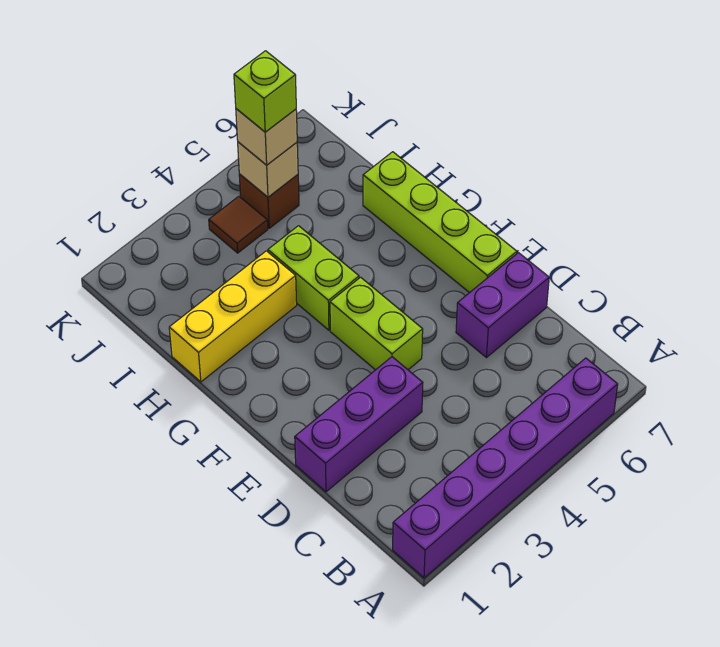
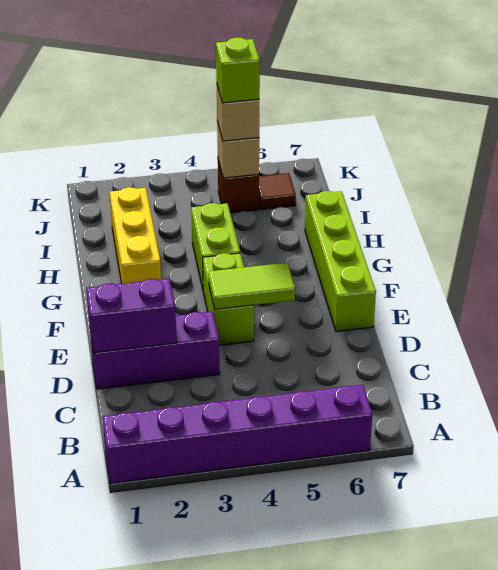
purple 1x2 brick [456,253,549,358] -> purple 1x2 brick moved to [86,278,177,353]
none -> lime 1x2 tile [208,263,295,309]
yellow 1x3 brick [169,251,297,382] -> yellow 1x3 brick turned to [110,187,161,284]
brown 1x1 tile [209,196,268,253] -> brown 1x1 tile moved to [259,173,296,210]

